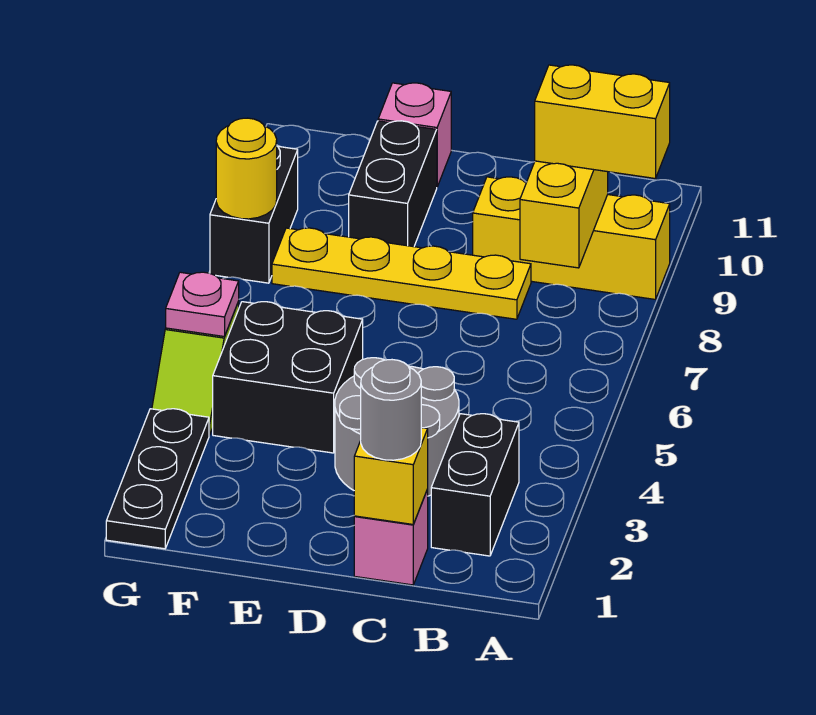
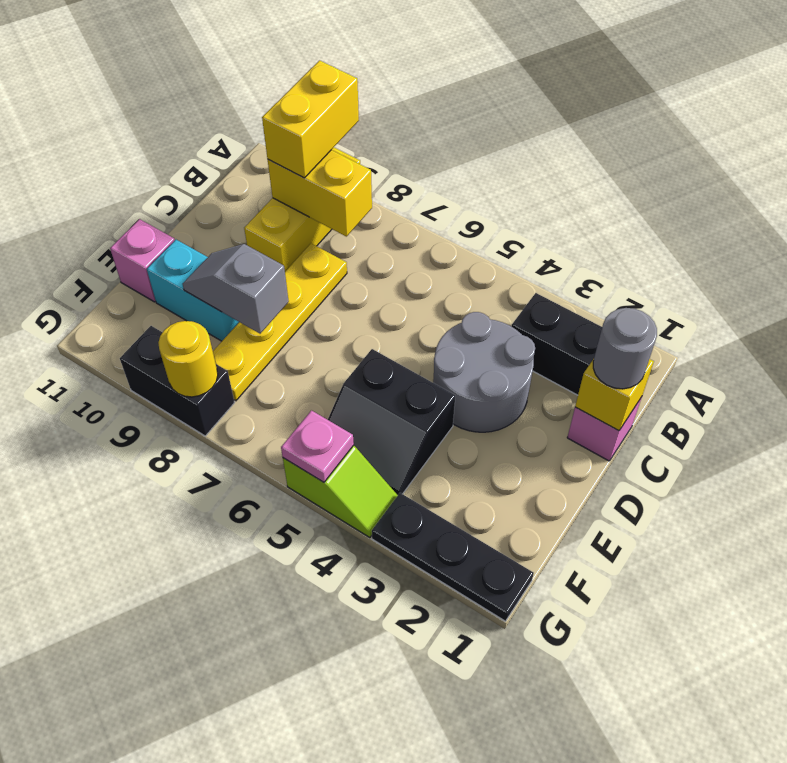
black 2x2 brick [213,302,363,453] -> black 2x2 slope [328,349,455,495]
none -> grey 1x2 slope [183,244,289,334]
black 1x2 brick [349,121,437,247] -> cyan 1x2 brick [147,240,239,341]

